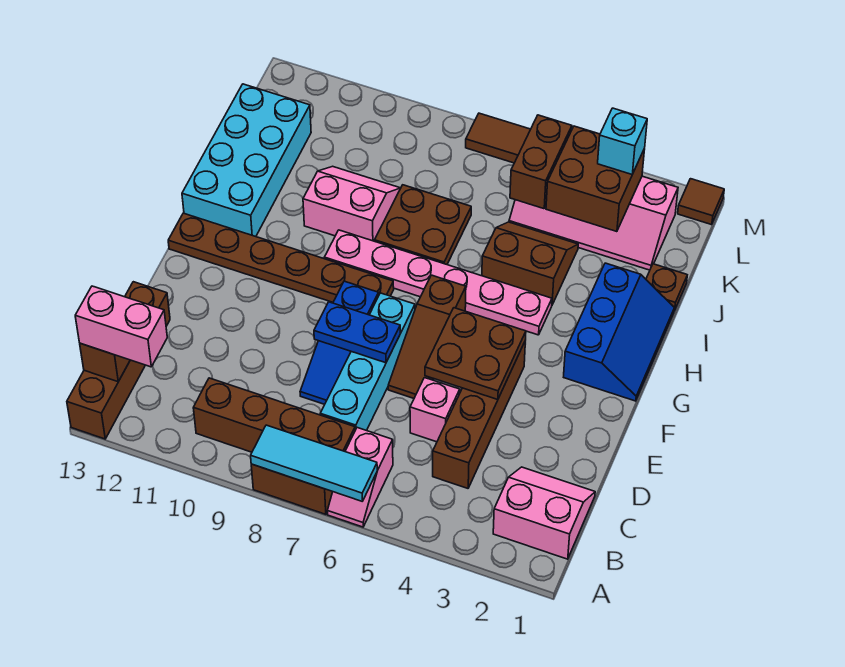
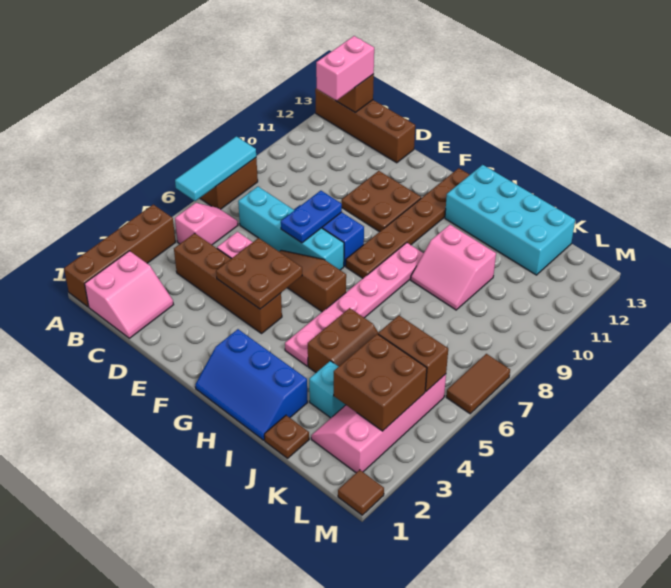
pink 1x2 slope [327,428,393,527] -> pink 1x2 slope turned to [175,203,238,245]
brown 1x4 brick [193,378,355,452] -> brown 1x4 brick moved to [64,205,176,307]
brown 2x2 plate [375,185,471,264] -> brown 2x2 plate moved to [342,171,421,232]
pink 2x2 slope [303,166,401,241] -> pink 2x2 slope turned to [411,225,496,310]
cyan 1x1 brick [598,108,647,174] -> cyan 1x1 brick moved to [309,361,345,418]

